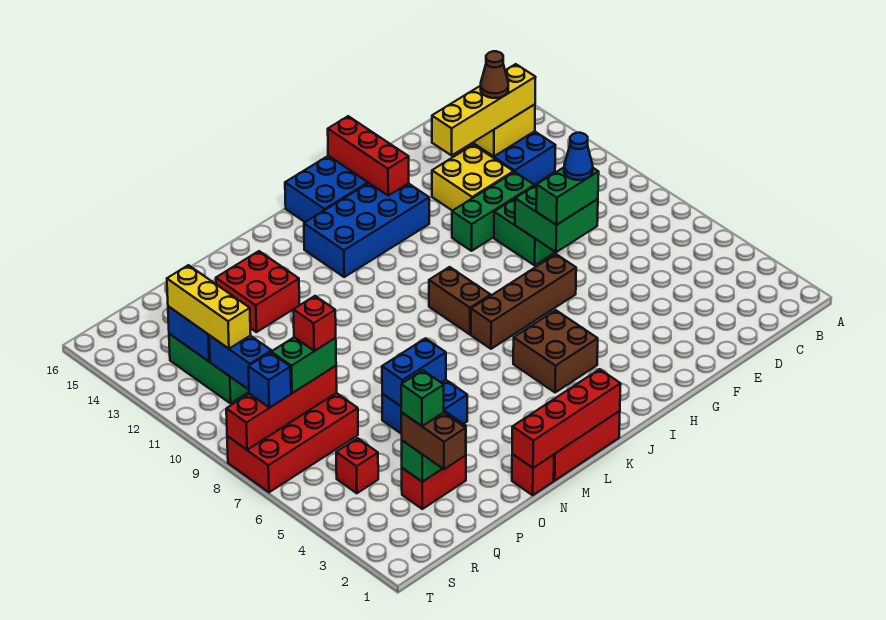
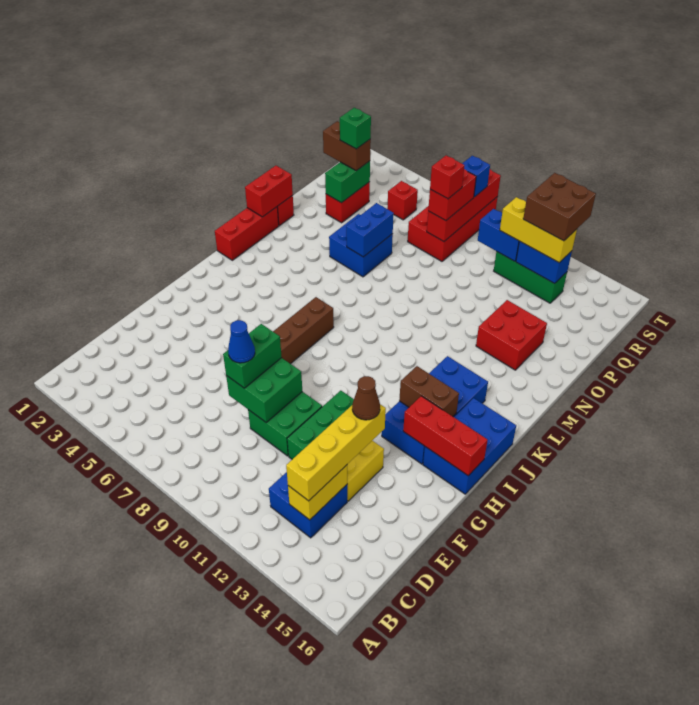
brown 1x1 cone [481,51,508,98] -> brown 1x1 cone moved to [352,376,380,420]
brown 2x2 brick [513,310,598,393] -> brown 2x2 brick moved to [523,173,596,241]
brown 1x2 brick [429,267,491,334] -> brown 1x2 brick moved to [399,366,459,416]
red 1x4 brick [512,369,621,468] -> red 1x2 brick [245,166,293,217]
green 1x2 brick [271,337,336,393] -> red 1x2 brick [428,169,476,221]

